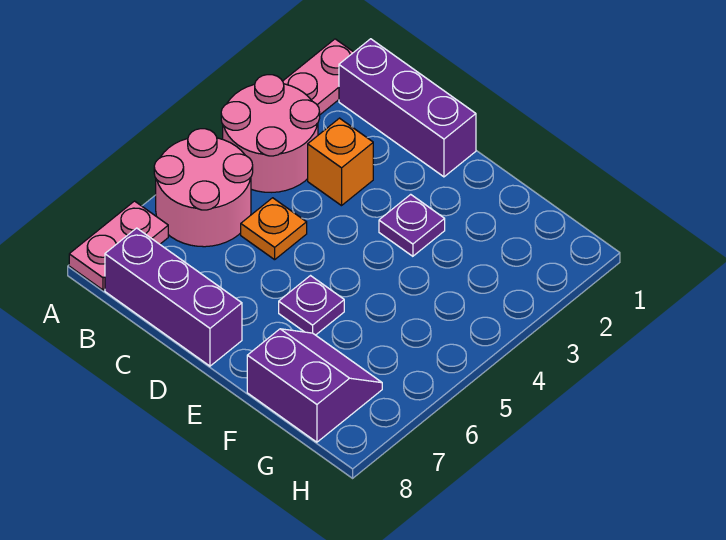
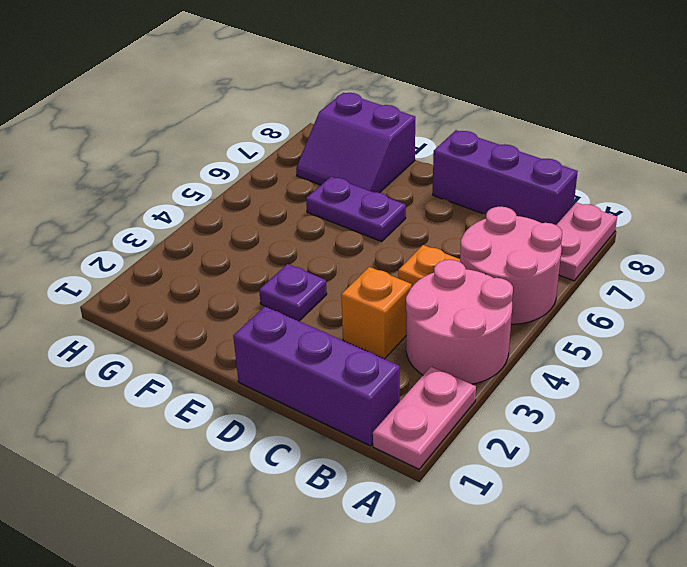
purple 1x1 plate [279,276,344,335] -> purple 1x2 plate [306,177,406,241]

